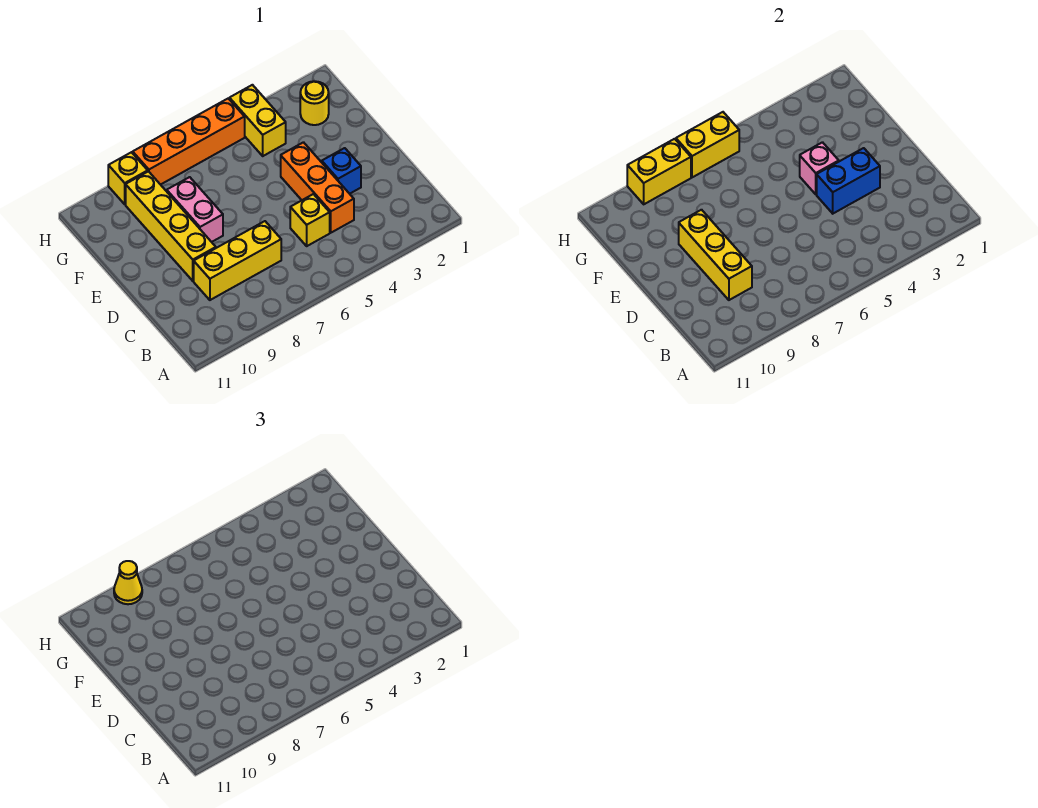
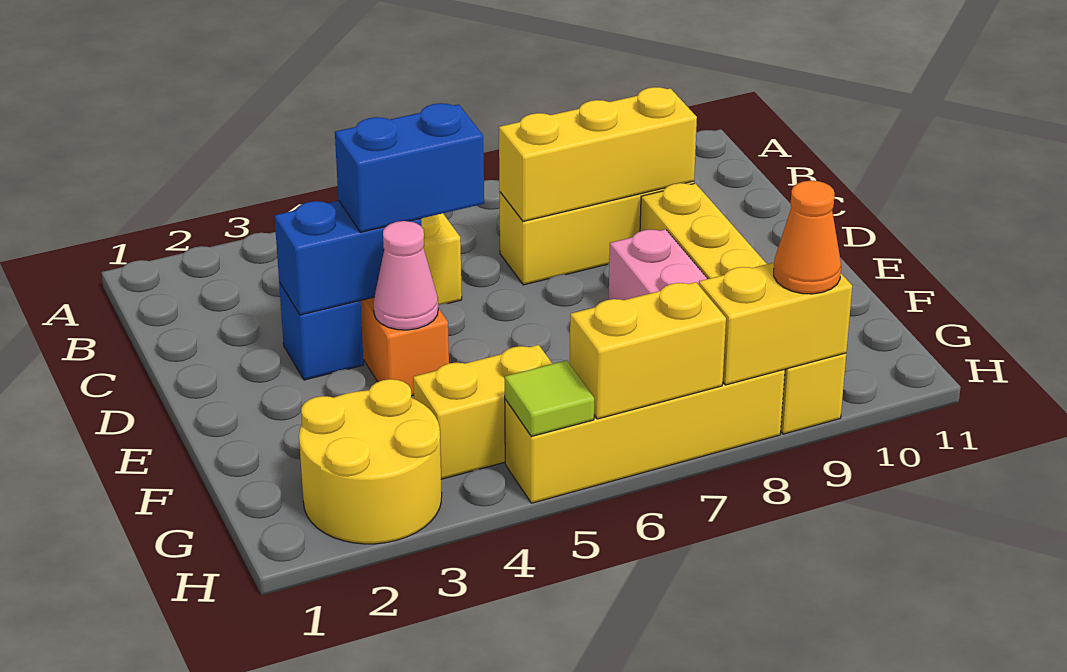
yellow 1x3 brick [679,210,752,300] -> yellow 1x3 brick turned to [499,87,697,221]
none -> blue 1x2 brick [335,103,484,233]
pink 1x1 brick [800,142,839,194] -> pink 1x1 cone [373,221,438,330]
yellow 1x1 round brick [300,81,329,125] -> yellow 2x2 round brick [299,379,442,544]
yellow 1x2 brick [229,85,286,156] -> yellow 1x2 brick turned to [413,345,552,479]
orange 1x4 brick [133,98,245,185] -> yellow 1x4 brick [505,369,785,503]
none -> lime 1x1 tile [505,360,594,437]
yellow 1x1 cone [114,561,142,604] -> orange 1x1 cone [774,181,841,294]

